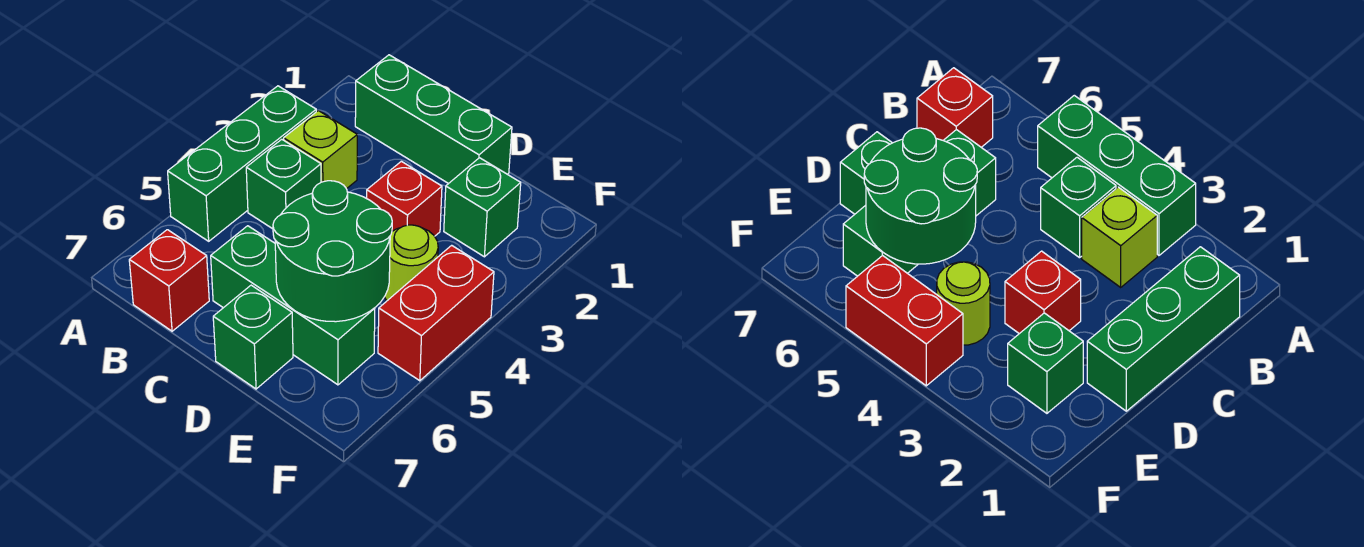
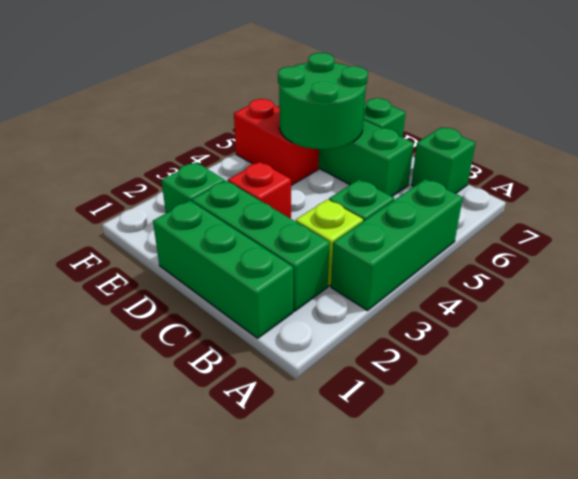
none -> green 1x3 brick [192,181,330,311]
red 1x1 brick [129,230,209,331] -> green 1x1 brick [412,128,475,194]
lime 1x1 round brick [385,225,438,301] -> none
red 1x2 brick [378,245,494,381] -> red 1x2 brick turned to [234,99,319,185]

